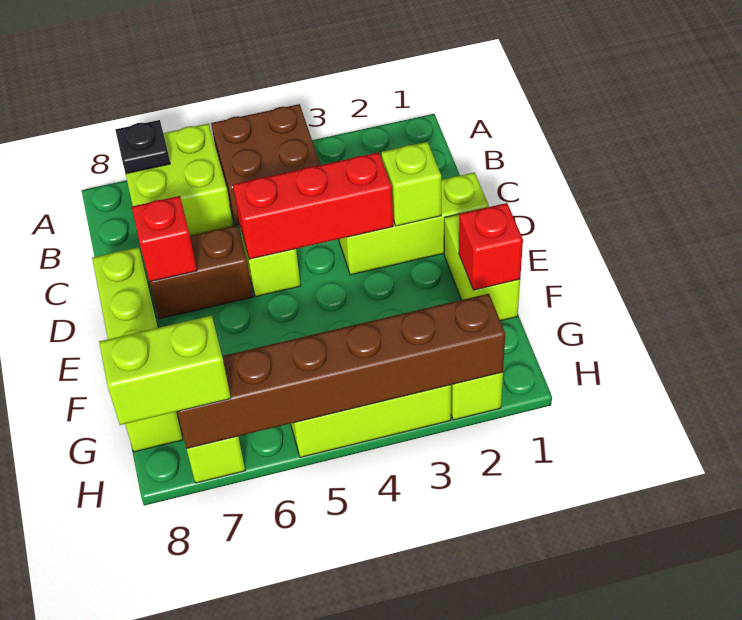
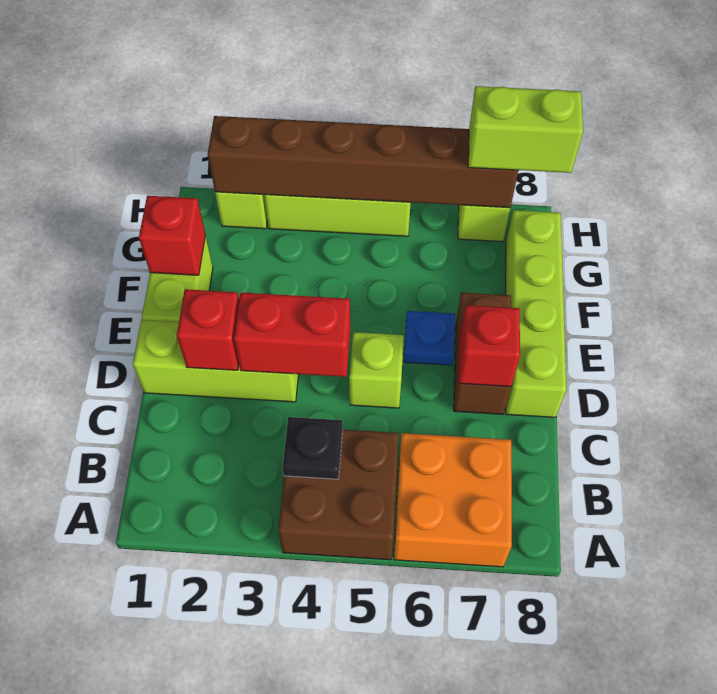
lime 2x2 brick [126,123,233,236] -> orange 2x2 brick [394,433,512,567]
black 1x1 plate [115,120,170,174] -> black 1x1 plate moved to [283,417,343,479]
lime 1x1 brick [381,142,441,226] -> red 1x1 brick [177,289,239,370]
red 1x3 brick [233,152,393,259] -> red 1x2 brick [234,293,350,377]
brown 1x2 brick [150,225,253,319] -> brown 1x2 brick turned to [454,293,511,414]
none -> blue 1x1 plate [404,311,455,365]

